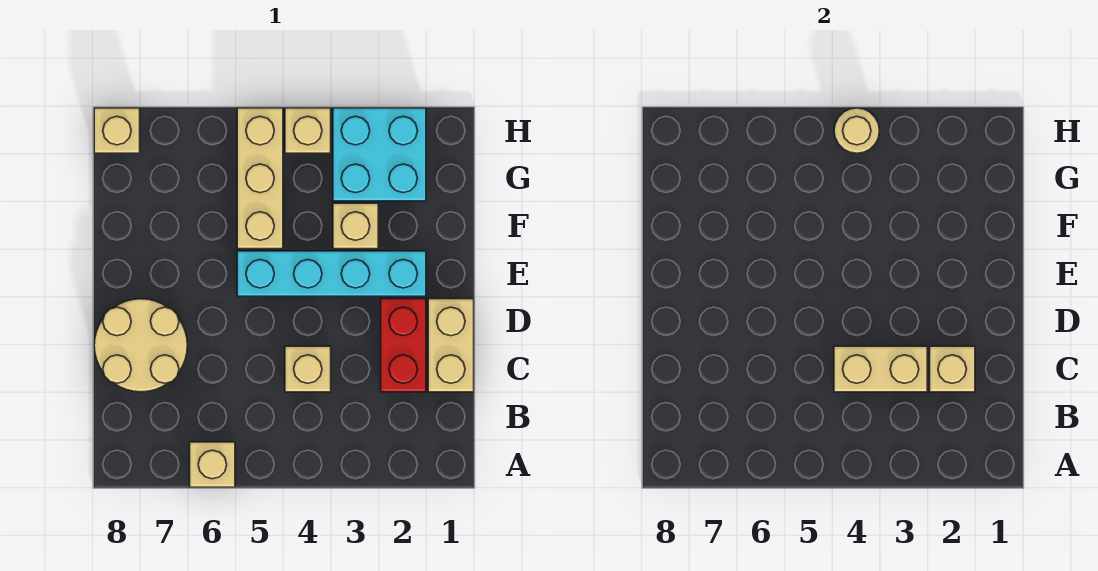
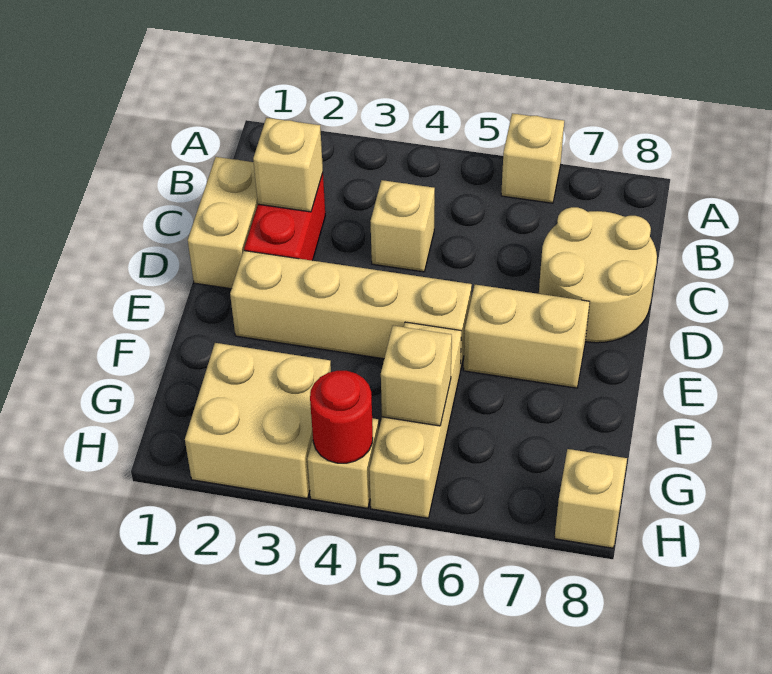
tan 1x2 brick [834,346,927,392] -> tan 1x2 brick moved to [464,285,590,388]
cyan 1x4 brick [237,251,426,296] -> tan 1x4 brick [230,251,472,370]
tan 1x1 brick [333,203,378,249] -> tan 1x1 brick moved to [381,326,452,426]
cyan 2x2 brick [333,108,426,201] -> tan 2x2 brick [185,343,331,499]
tan 1x1 round brick [834,108,880,153] -> red 1x1 round brick [310,371,373,463]

